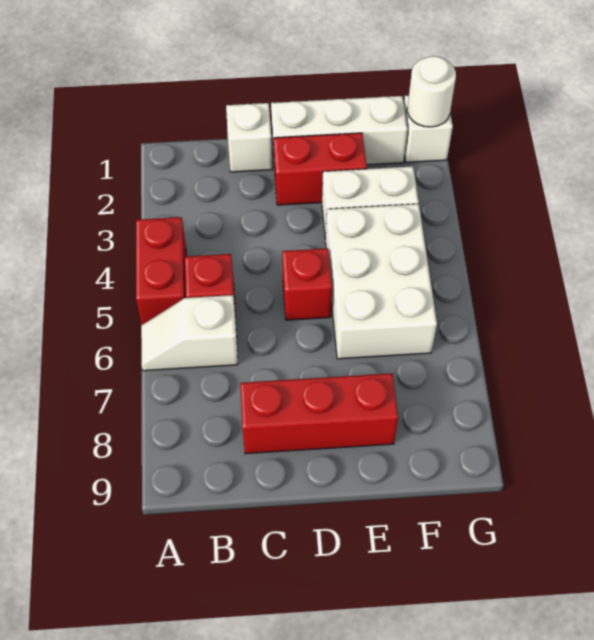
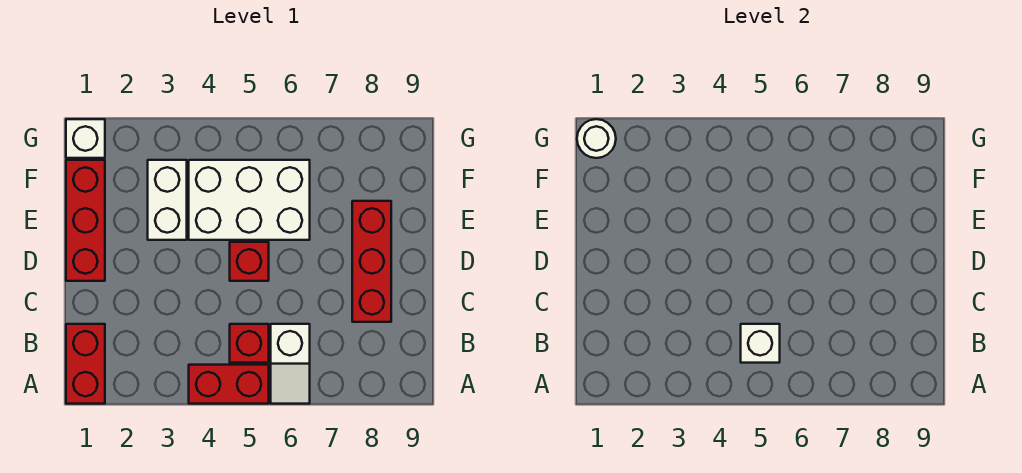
white 1x1 brick [226,103,272,172] -> white 1x1 brick moved to [741,324,780,363]
white 1x3 brick [271,96,408,165] -> red 1x3 brick [66,160,105,281]
red 1x2 brick [274,133,367,205] -> red 1x2 brick moved to [66,324,105,404]

